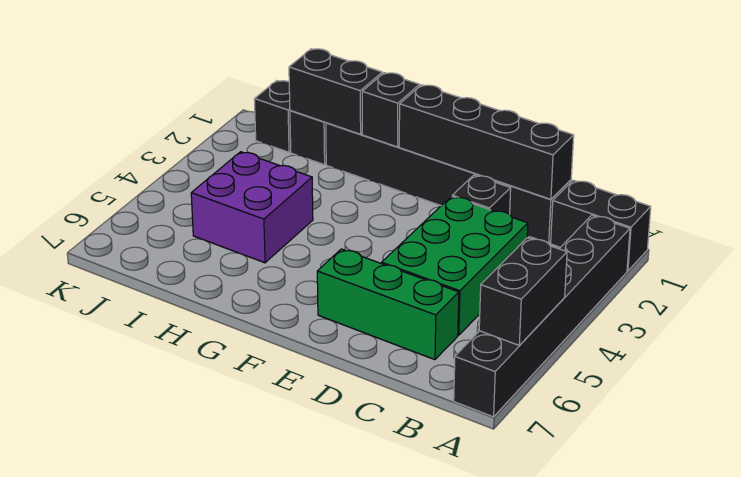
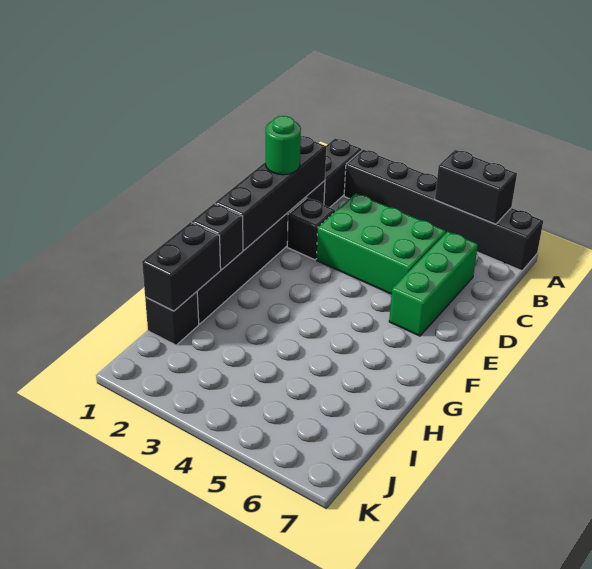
none -> green 1x1 round brick [266,116,301,175]
purple 2x2 brick [191,152,313,263] -> none
black 1x1 brick [254,81,291,152] -> none

